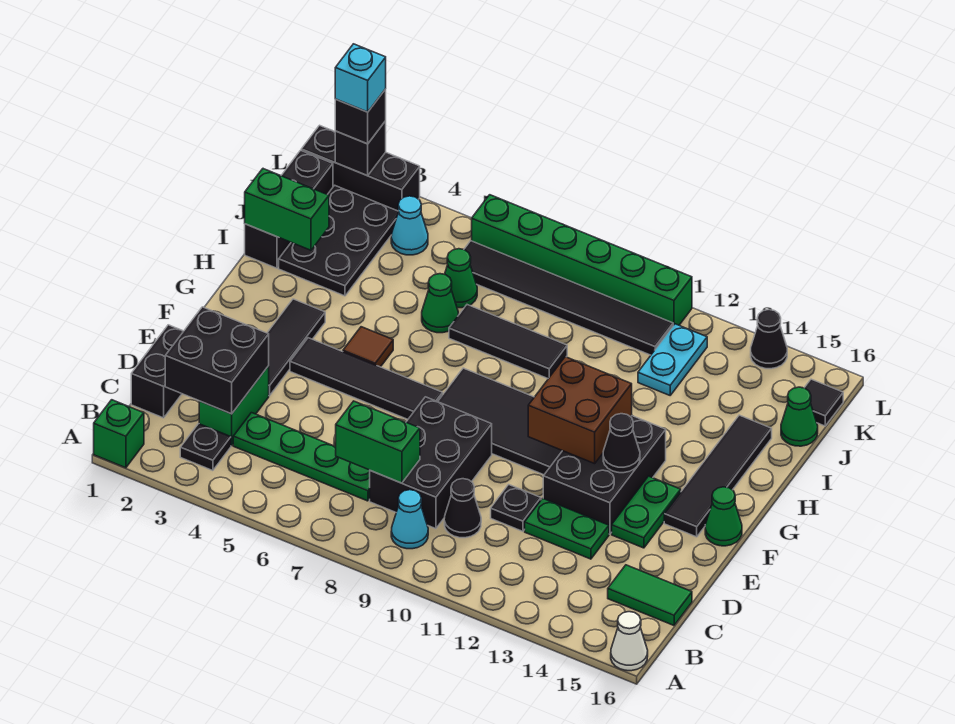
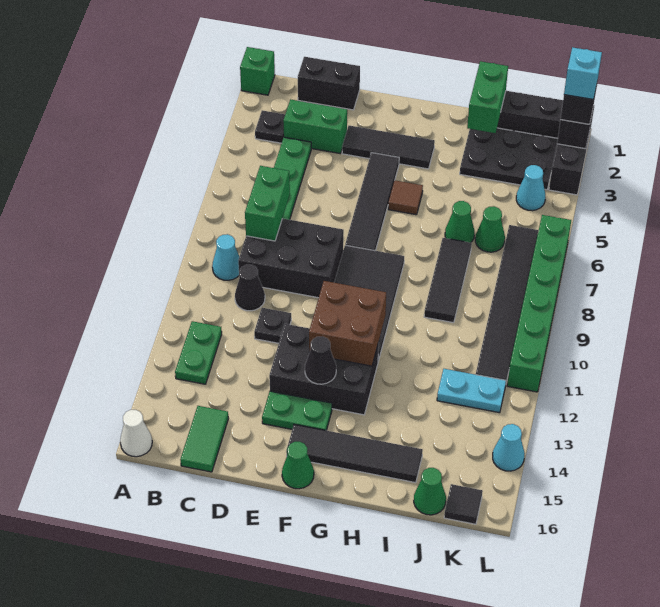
black 2x2 brick [165,307,269,414] -> none
green 1x2 plate [525,498,609,559] -> green 1x2 plate moved to [175,321,222,384]
black 1x1 cone [751,310,787,369] -> cyan 1x1 cone [493,424,525,471]

